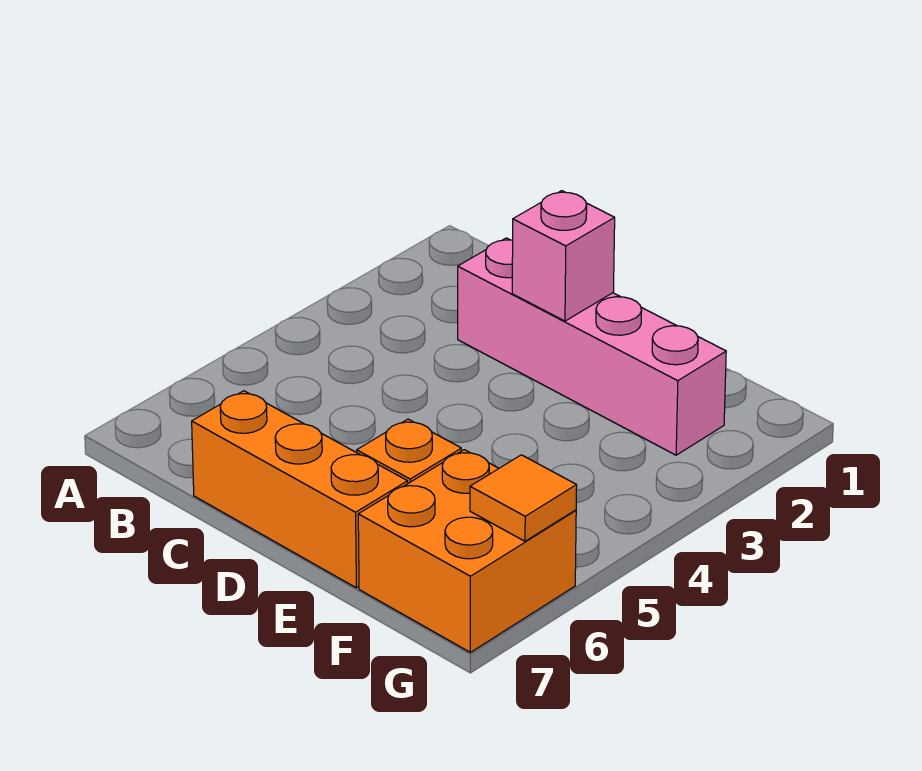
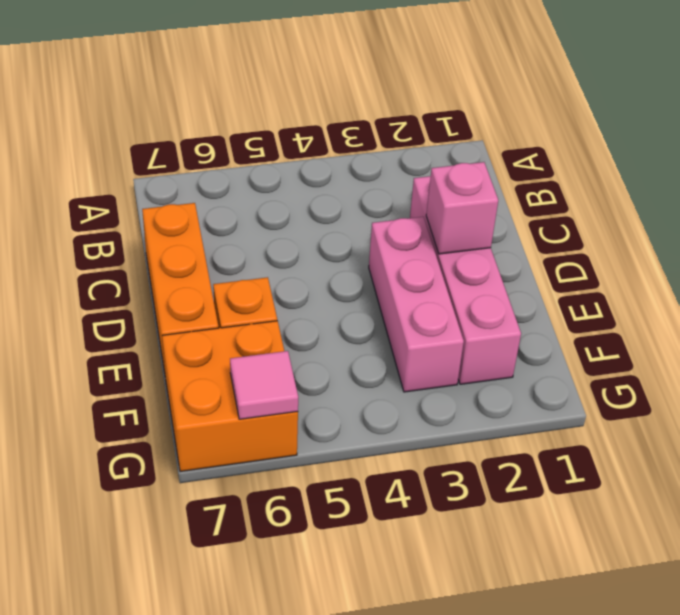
none -> pink 1x3 brick [369,217,464,392]
orange 1x1 tile [470,455,577,541] -> pink 1x1 tile [230,351,298,419]

